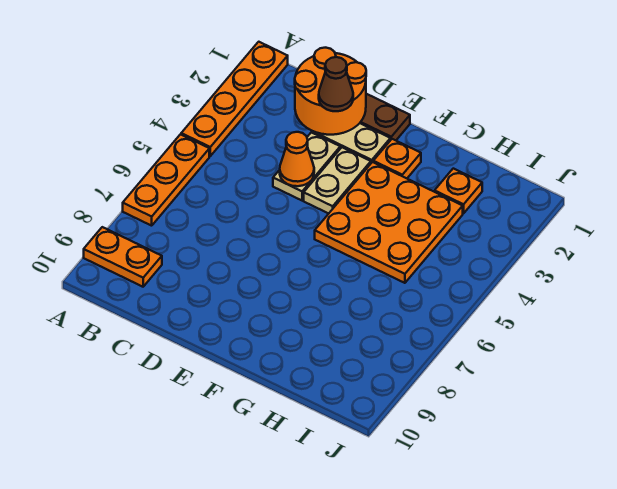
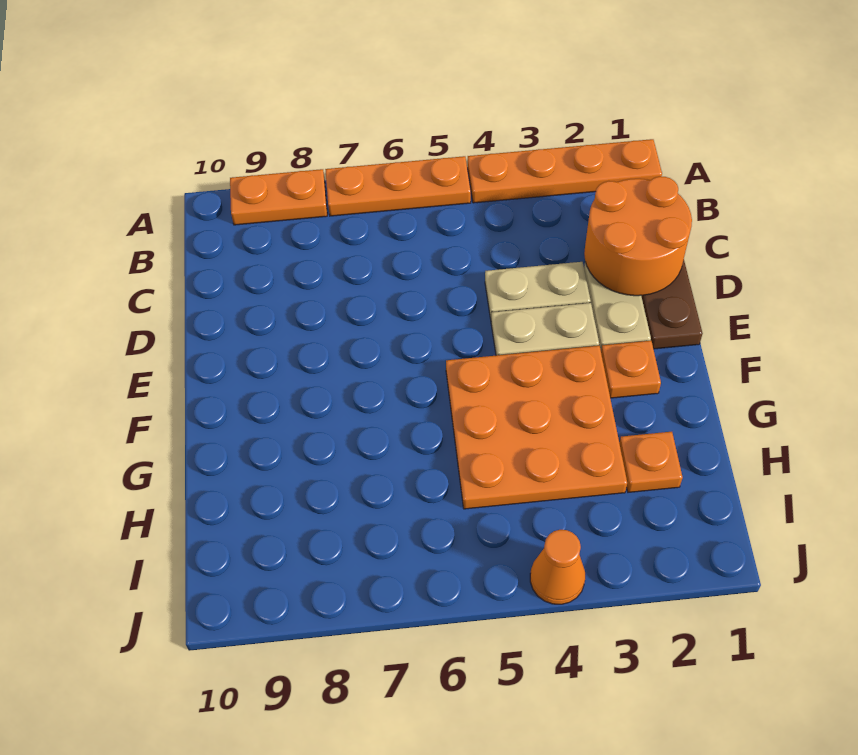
orange 1x2 plate [84,227,162,287] -> orange 1x2 plate turned to [230,169,327,225]
brown 1x1 cone [319,57,353,111] -> none
orange 1x1 cone [280,132,314,186] -> orange 1x1 cone moved to [530,530,585,604]

